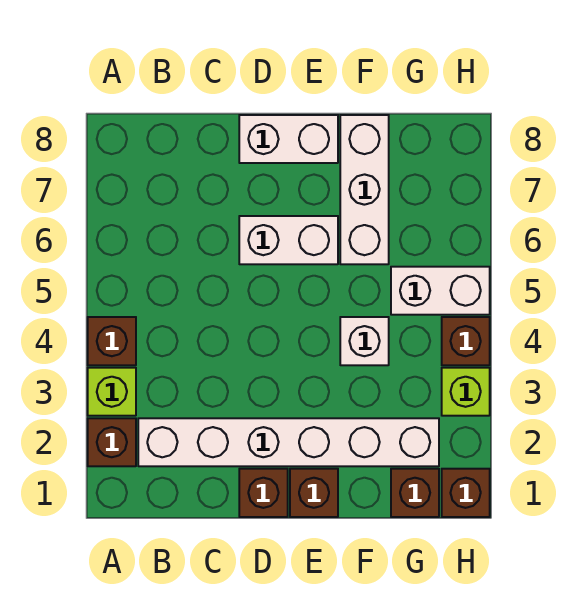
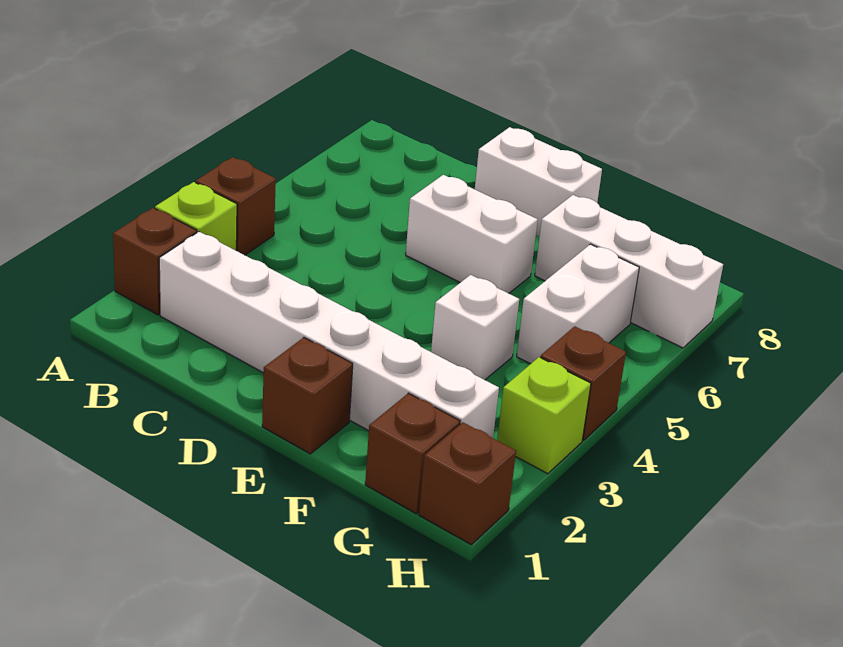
brown 1x1 brick [239,469,288,517] -> none
white 1x3 brick [340,115,389,264] -> white 1x3 brick turned to [535,195,723,348]
white 1x2 brick [391,267,490,315] -> white 1x2 brick turned to [517,244,639,364]

